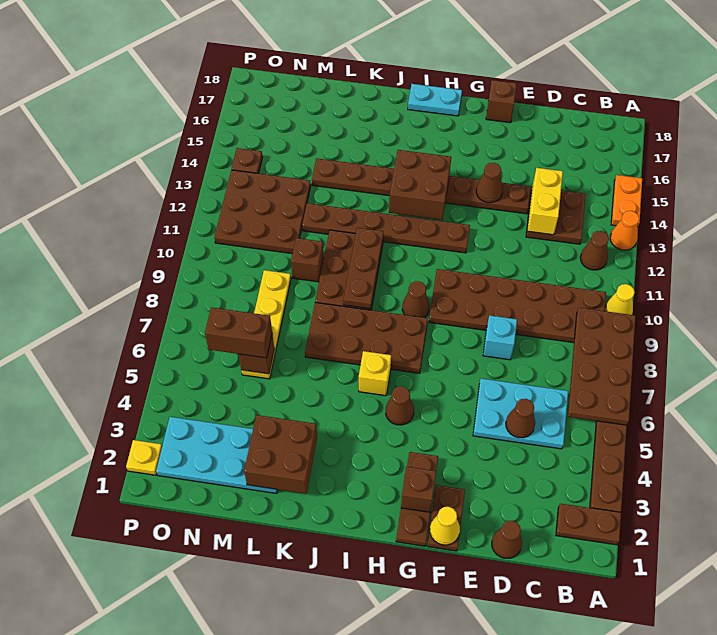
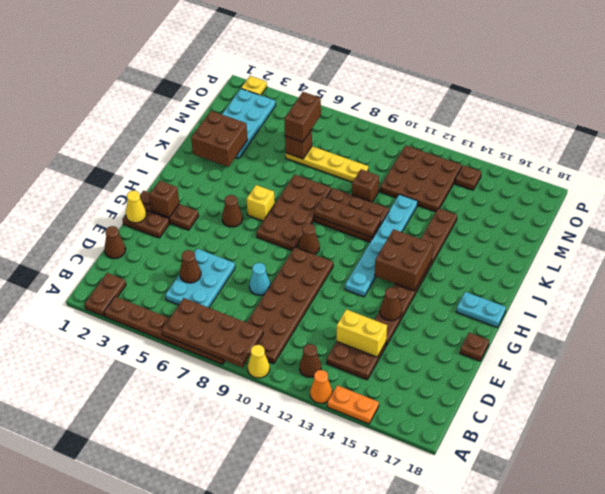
cyan 1x1 brick [483,315,517,360] -> cyan 1x1 cone [249,263,270,295]
brown 1x1 brick [486,80,517,123] -> brown 1x1 plate [460,333,489,361]
brown 1x6 plate [302,203,470,253] -> cyan 1x6 plate [345,194,418,297]
cyan 1x2 plate [408,84,462,116] -> cyan 1x2 plate turned to [456,292,506,327]

